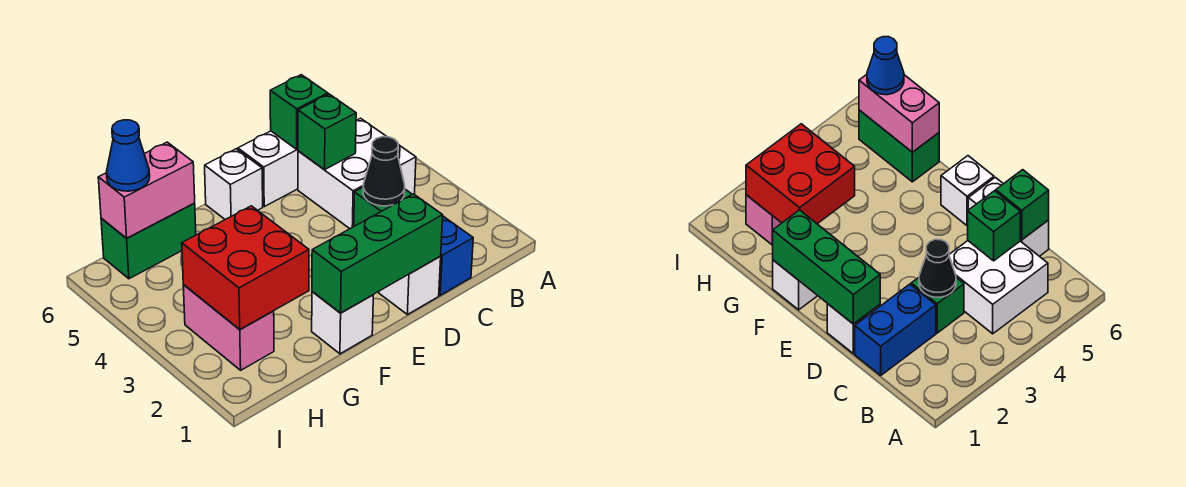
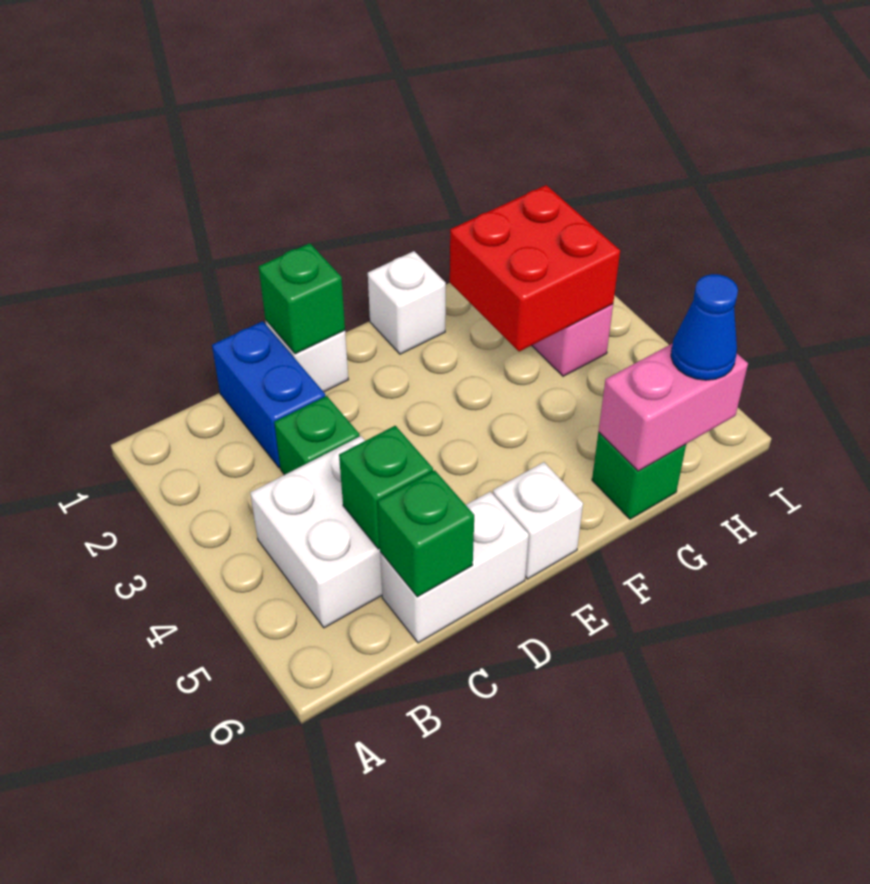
black 1x1 cone [363,137,405,206] -> none
green 1x3 brick [312,194,443,313] -> green 1x1 brick [259,243,345,354]
green 1x2 brick [101,203,196,279] -> green 1x1 brick [592,432,686,519]

